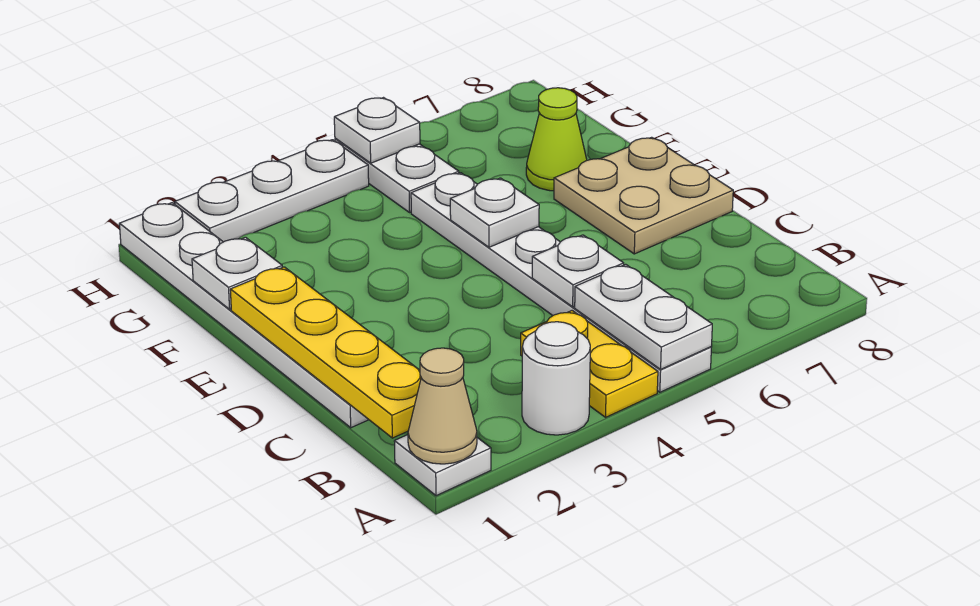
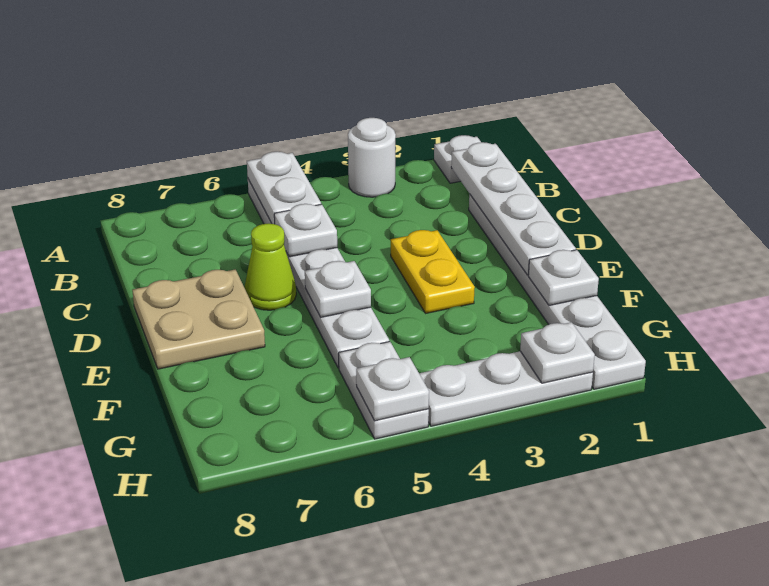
tan 1x1 cone [408,348,477,464] -> none
yellow 1x2 plate [521,311,658,417] -> yellow 1x2 plate moved to [391,230,475,313]
yellow 1x4 plate [230,267,421,438] -> white 1x4 plate [451,142,576,275]
lime 1x1 cone [526,88,587,191] -> lime 1x1 cone moved to [245,223,296,310]
none -> white 1x1 plate [520,322,595,383]

